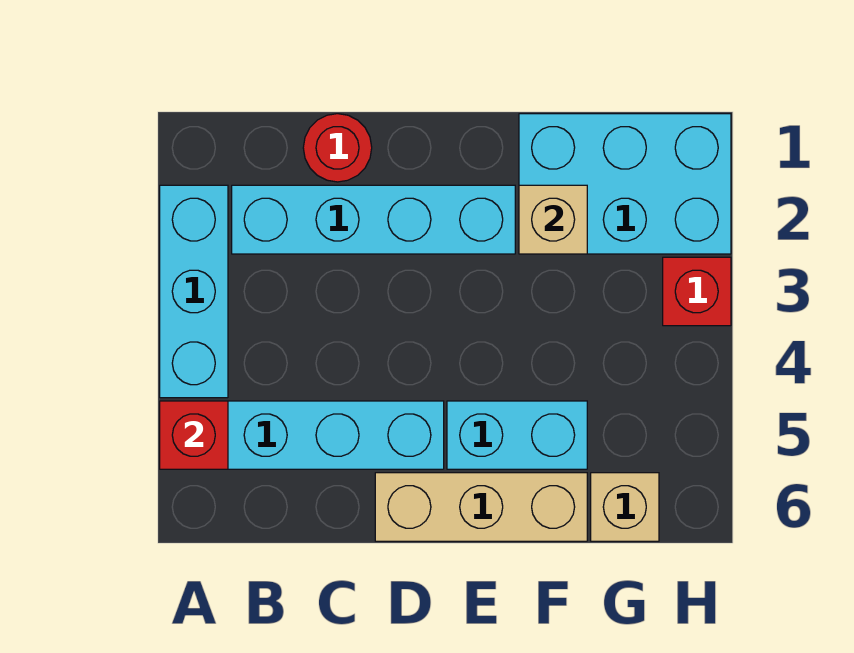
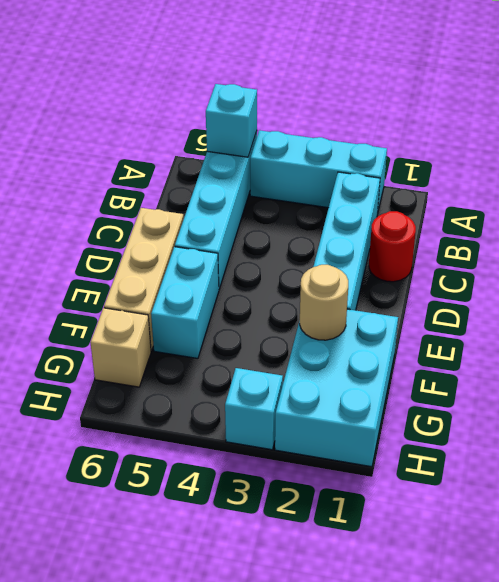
red 1x1 brick [160,401,228,469] -> cyan 1x1 brick [206,84,257,157]
tan 1x1 brick [519,185,587,254] -> tan 1x1 round brick [300,265,348,340]
red 1x1 brick [663,257,731,326] -> cyan 1x1 brick [225,368,283,450]

